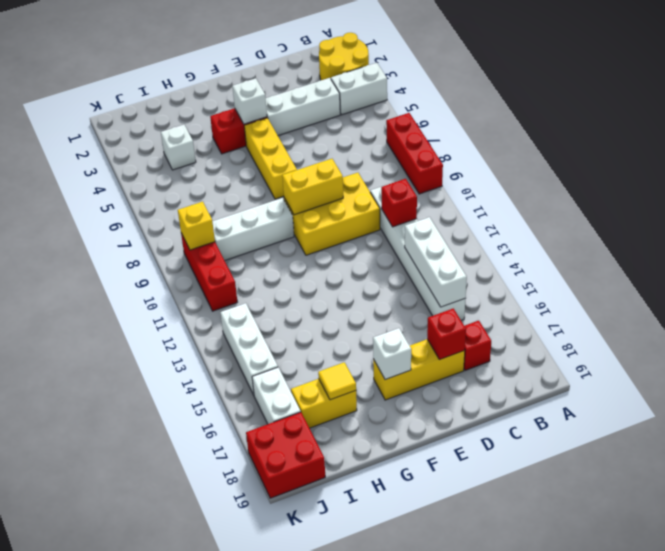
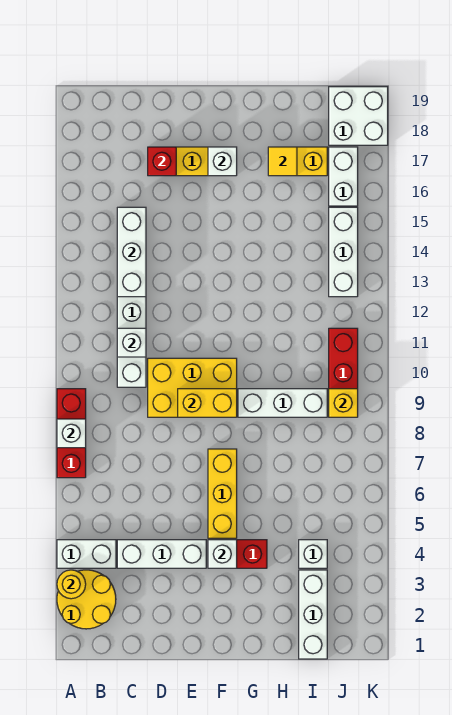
none -> yellow 1x1 round brick [57,570,86,599]
none -> white 1x1 brick [57,419,86,448]
red 1x1 brick [381,179,417,227] -> white 1x1 brick [117,328,146,357]
red 1x1 brick [464,321,491,370] -> none
none -> white 1x3 brick [299,570,327,659]
red 2x2 brick [246,412,325,498] -> white 2x2 brick [329,87,388,145]

